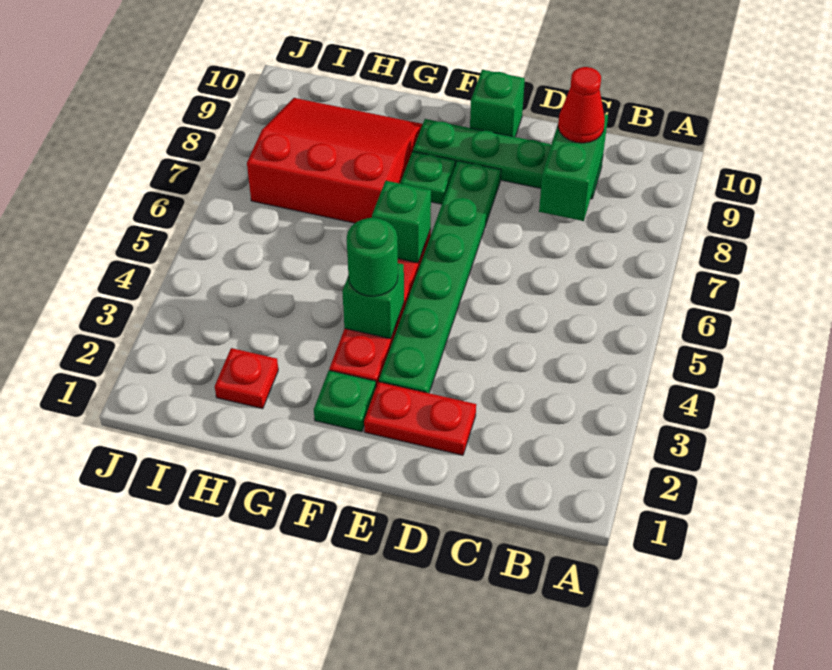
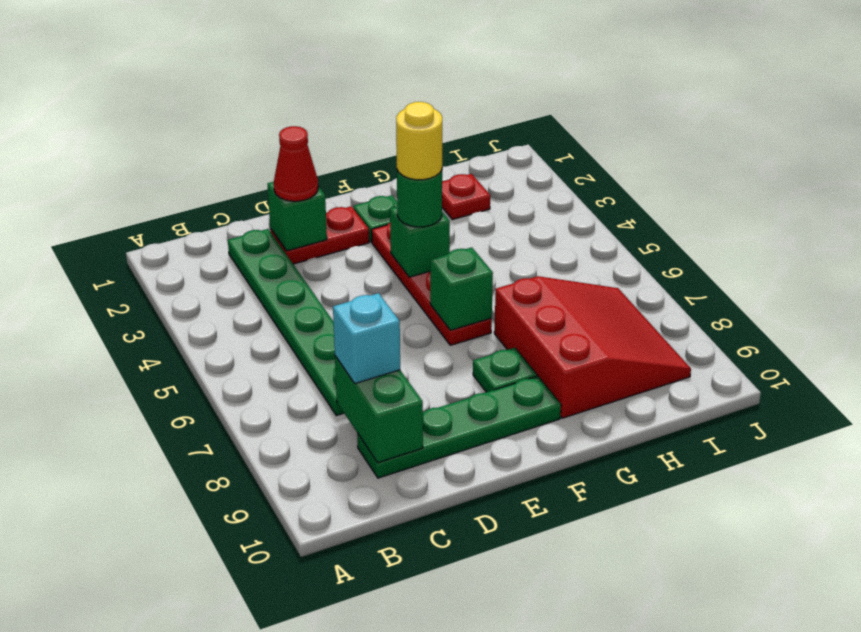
none -> cyan 1x1 brick [333,293,400,383]
red 1x1 cone [558,67,605,143] -> red 1x1 cone moved to [274,126,318,201]
green 1x6 plate [379,161,501,393] -> green 1x6 plate moved to [228,229,344,416]
green 1x1 brick [470,70,525,137] -> green 1x1 brick moved to [268,182,327,251]
none -> yellow 1x1 round brick [396,102,442,180]
red 3x3 slope [247,98,423,223] -> red 3x3 slope turned to [494,276,691,418]

